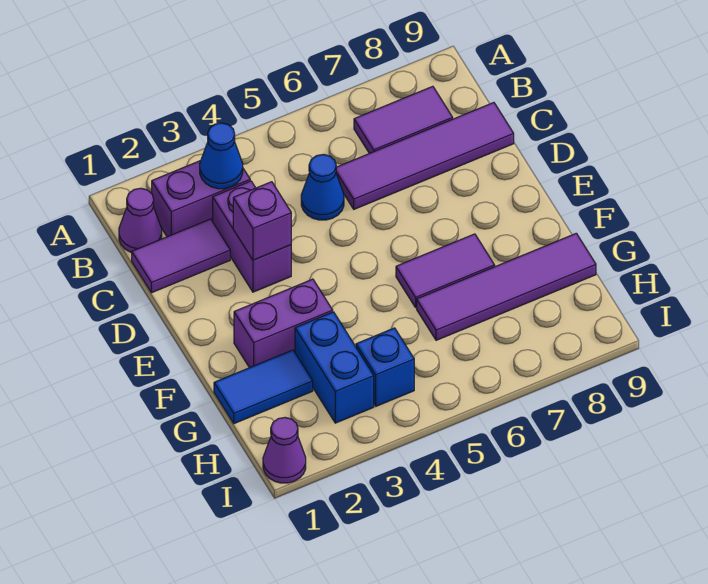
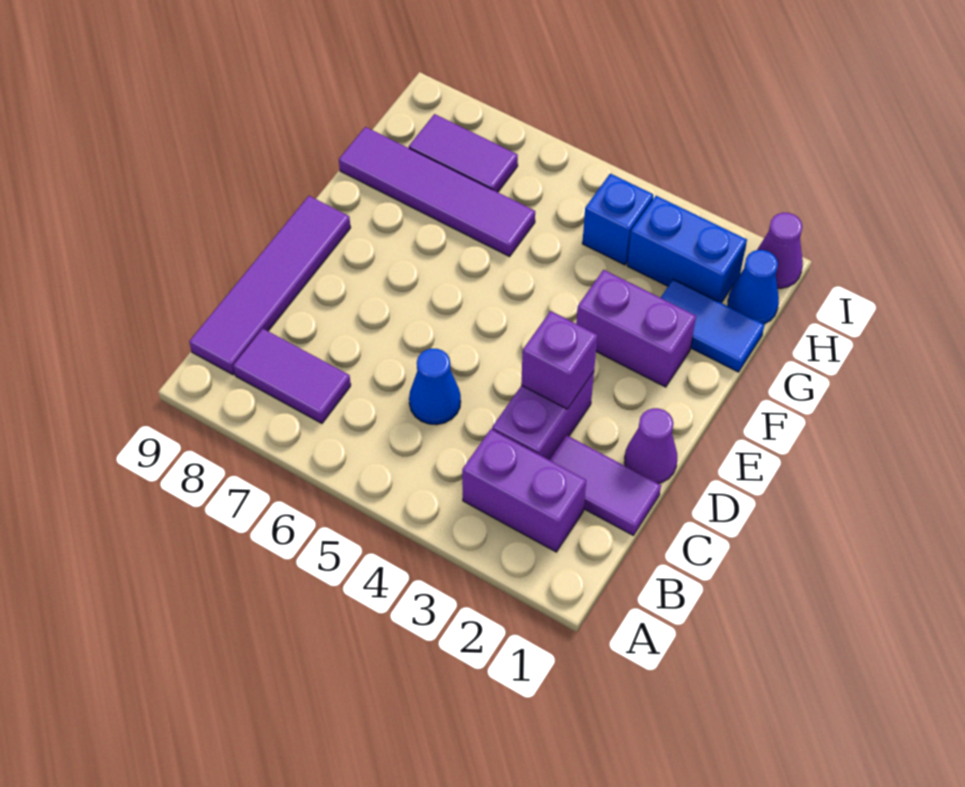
purple 1x1 cone [119,188,162,253] -> purple 1x1 cone moved to [624,408,677,484]
blue 1x1 cone [200,123,243,189] -> blue 1x1 cone moved to [728,250,779,324]
purple 1x4 tile [336,103,514,209] -> purple 1x4 tile turned to [189,196,351,375]
purple 1x2 tile [396,234,495,307] -> purple 1x2 tile moved to [409,114,518,192]
blue 1x2 brick [295,312,374,423] -> blue 1x2 brick turned to [627,196,747,303]

